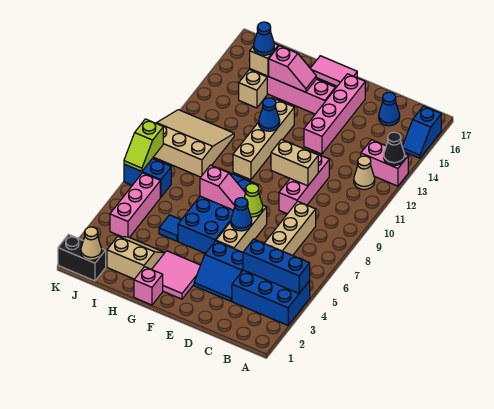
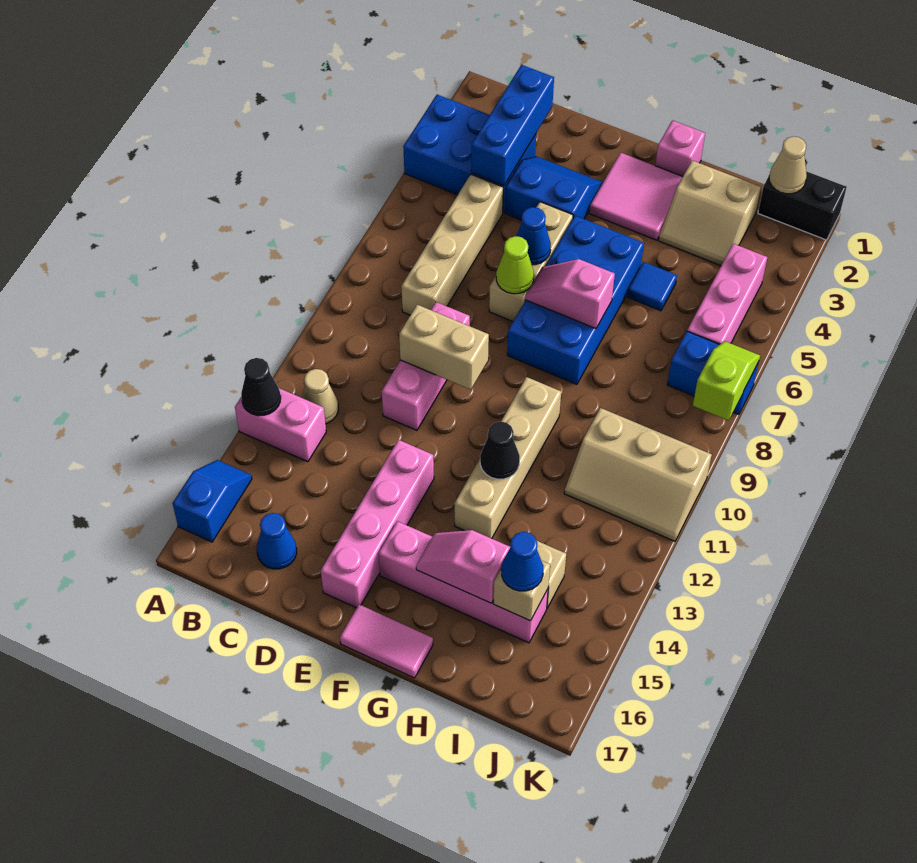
blue 1x3 brick [243,239,310,293] -> blue 1x3 brick turned to [471,65,554,185]
blue 1x1 cone [259,98,280,131] -> black 1x1 cone [480,422,520,479]
tan 3x3 slope [154,110,234,177] -> tan 2x3 slope [564,408,712,541]

